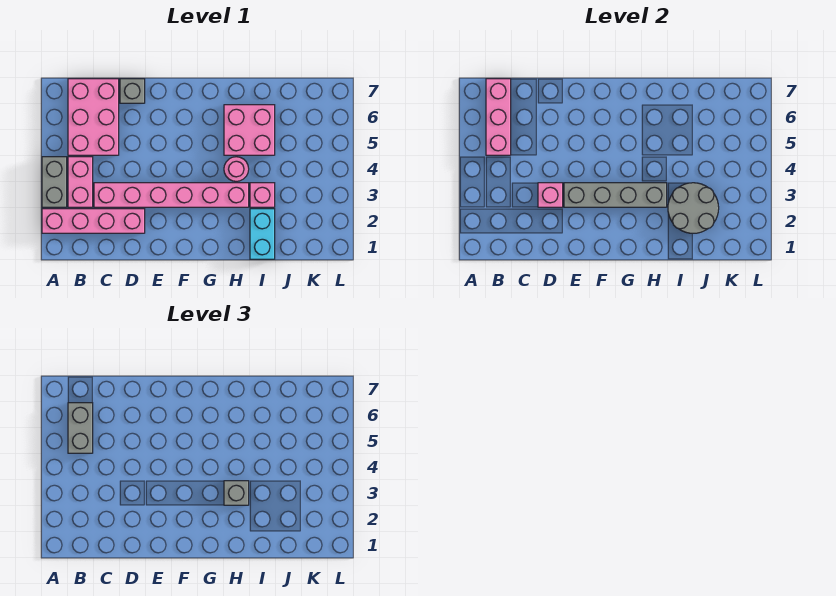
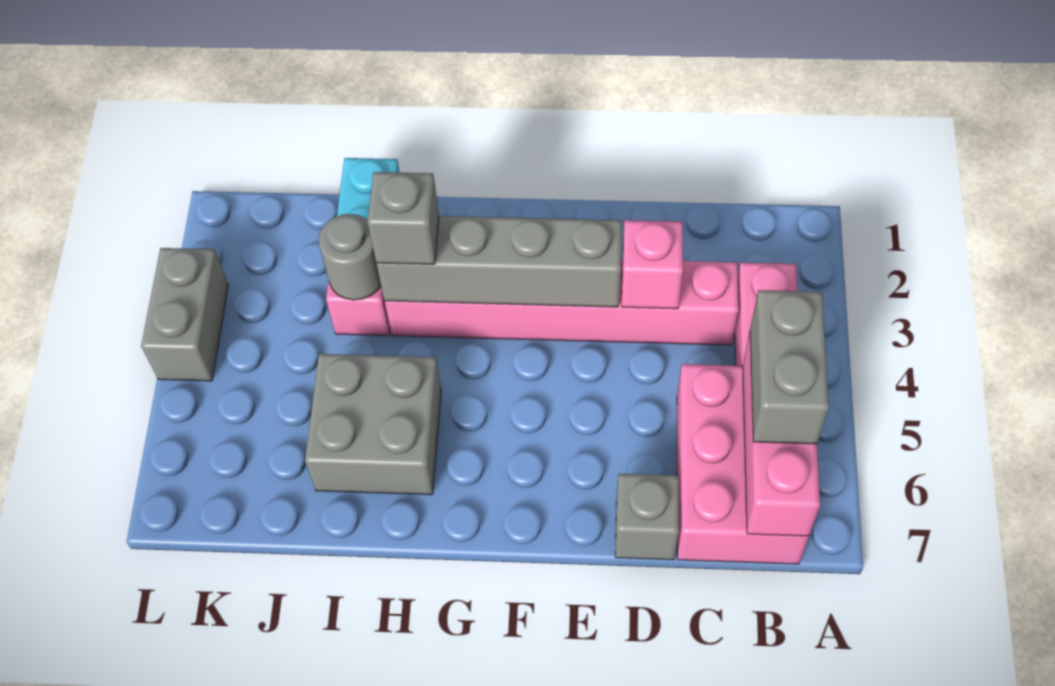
pink 1x4 brick [42,209,145,233] -> none
grey 1x2 brick [42,157,67,207] -> grey 1x2 brick moved to [141,248,228,381]
pink 1x1 round brick [224,157,249,181] -> none
pink 2x2 brick [224,105,275,155] -> grey 2x2 brick [305,354,441,495]
grey 2x2 round brick [668,183,719,233] -> grey 1x1 round brick [319,214,381,300]

